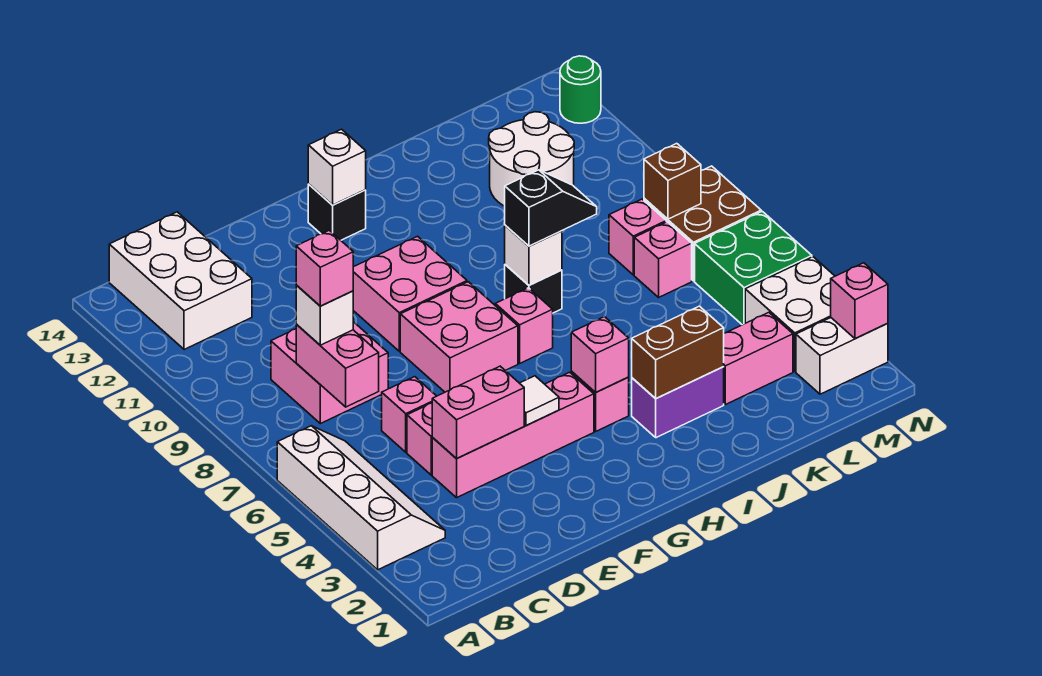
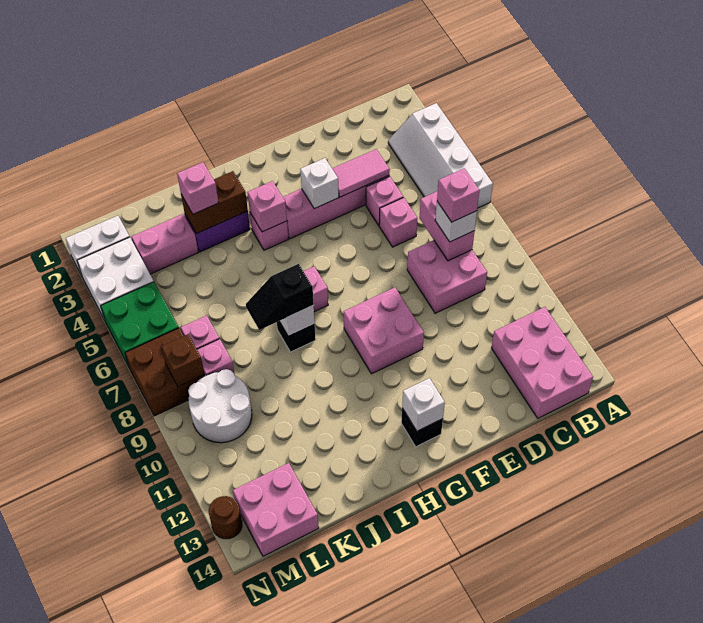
white 2x3 brick [109,212,252,350] -> pink 2x3 brick [492,307,593,418]
pink 1x2 brick [432,366,524,459] -> pink 1x2 tile [332,149,390,197]
white 1x1 tile [520,376,559,426] -> white 1x1 brick [300,158,339,209]
pink 2x2 brick [400,282,518,392] -> pink 2x2 brick moved to [233,463,319,556]
white 2x2 round brick [489,112,574,206] -> white 2x2 round brick moved to [188,369,252,443]
pink 1x1 brick [831,263,888,338] -> pink 1x1 brick moved to [177,162,219,214]
green 1x1 round brick [560,56,601,123] -> brown 1x1 round brick [209,496,242,539]

